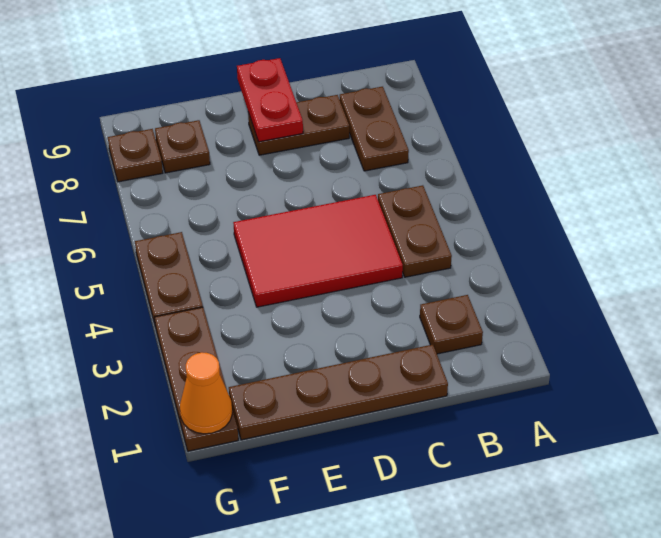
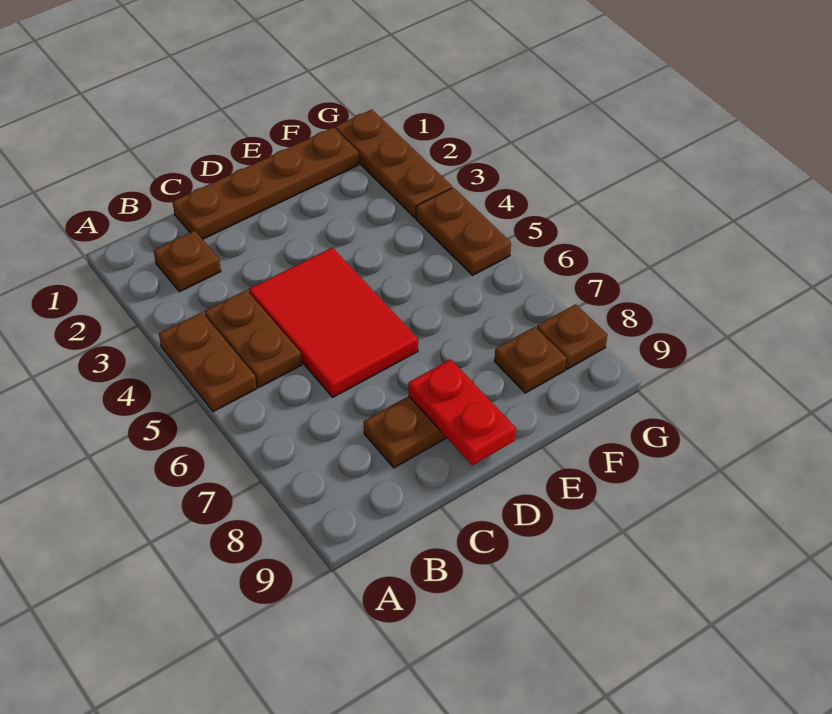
brown 1x2 plate [340,87,409,171] -> brown 1x2 plate moved to [159,312,257,412]
red 2x3 tile [233,195,403,307] -> red 2x3 tile turned to [249,248,418,397]
orange 1x1 cone [180,352,232,434] -> none

